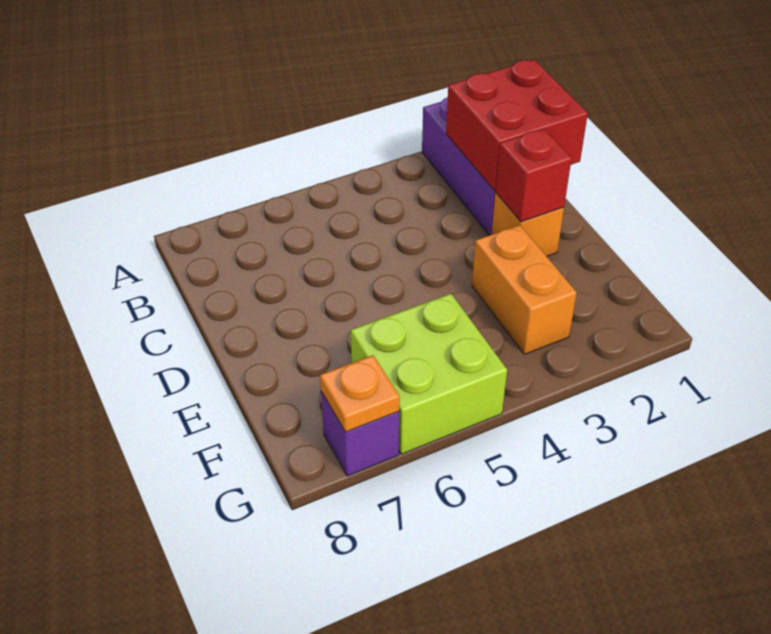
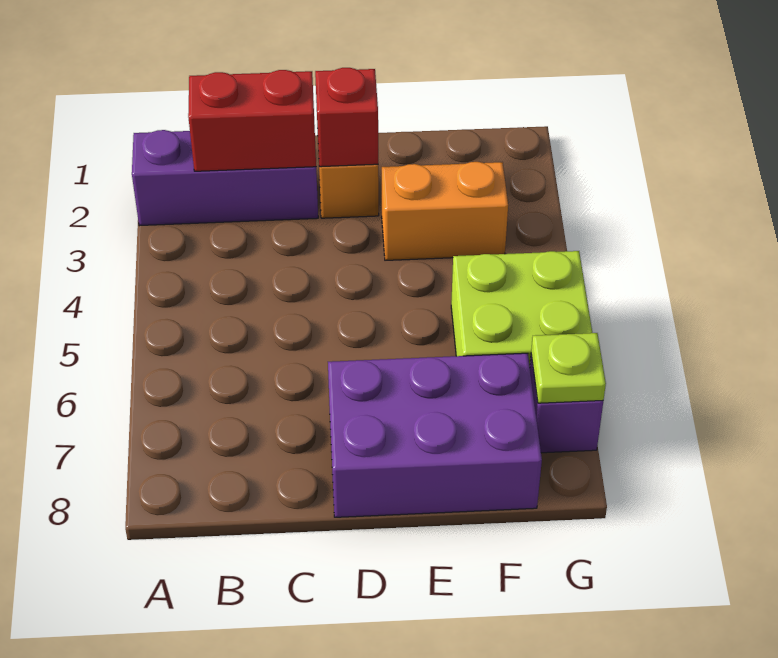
red 2x2 brick [446,60,588,190] -> red 1x2 brick [188,70,316,171]
none -> purple 2x3 brick [328,353,542,517]
orange 1x1 plate [320,355,400,432] -> lime 1x1 plate [531,333,606,403]

